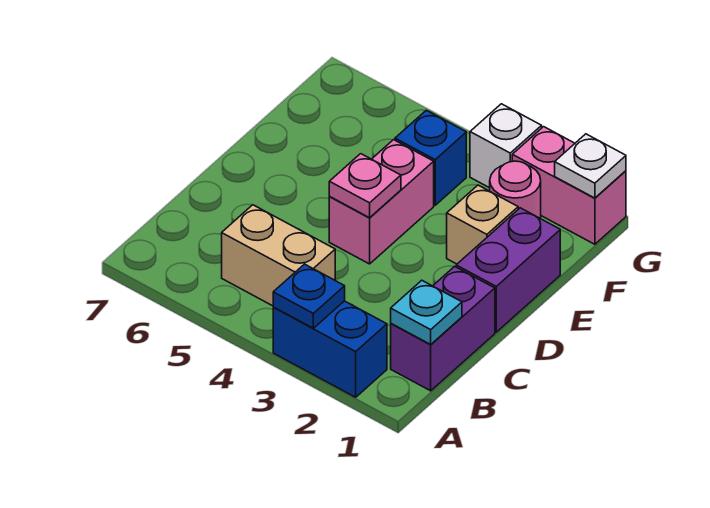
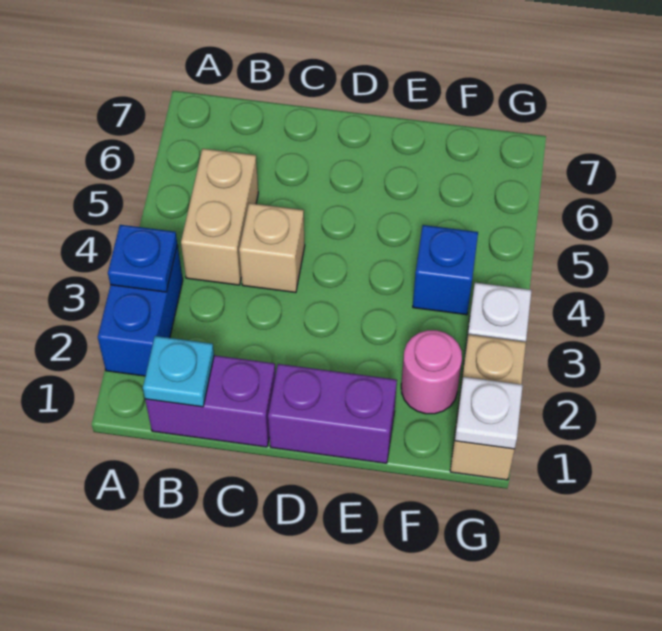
pink 1x2 brick [329,140,434,264] -> none
pink 1x1 plate [329,154,401,218] -> none
tan 1x1 brick [447,185,518,264] -> tan 1x1 brick moved to [239,203,305,292]
pink 1x2 brick [512,127,626,244] -> tan 1x2 brick [450,335,526,480]

